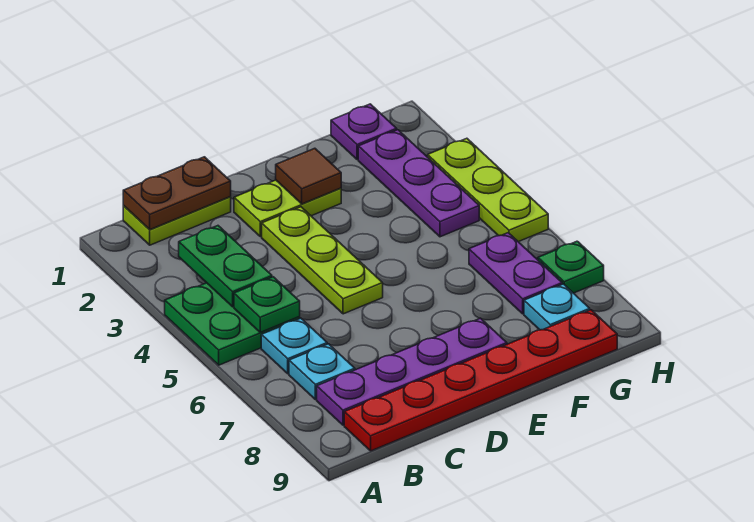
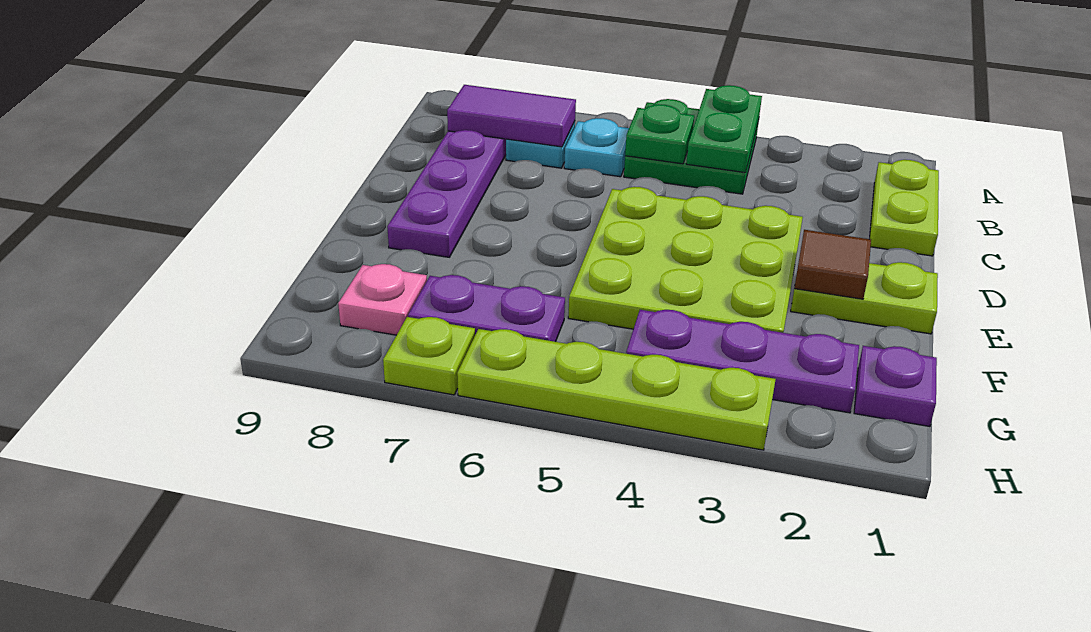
brown 1x2 plate [123,157,231,230] -> none
green 1x2 plate [179,226,272,307] -> green 1x2 plate turned to [686,85,762,173]
none -> purple 1x2 tile [447,85,576,147]
red 1x6 plate [344,310,617,451] -> none
lime 1x2 plate [234,180,341,237] -> lime 1x2 plate turned to [791,262,938,334]
lime 1x3 plate [262,207,383,314] -> lime 3x3 plate [568,187,803,333]
cyan 1x1 plate [524,284,590,330] -> pink 1x1 plate [338,264,427,335]
lime 1x3 plate [428,138,548,242] -> lime 1x4 plate [457,329,776,450]
green 1x1 plate [538,241,604,293] -> lime 1x1 plate [383,317,475,395]

